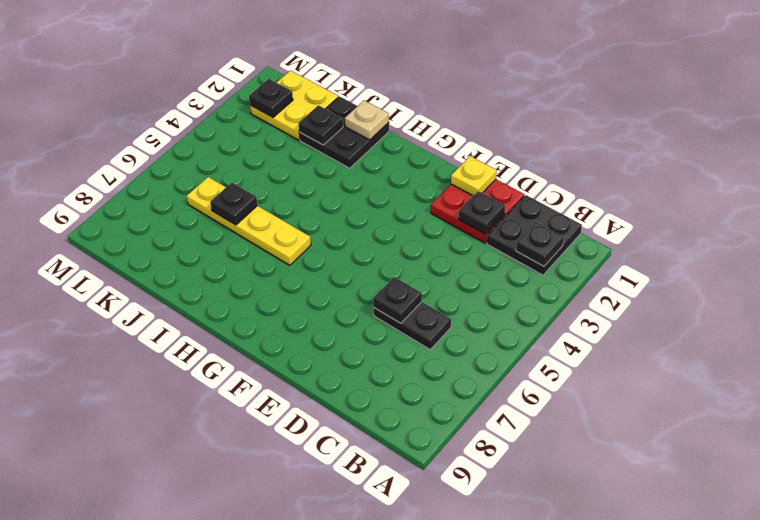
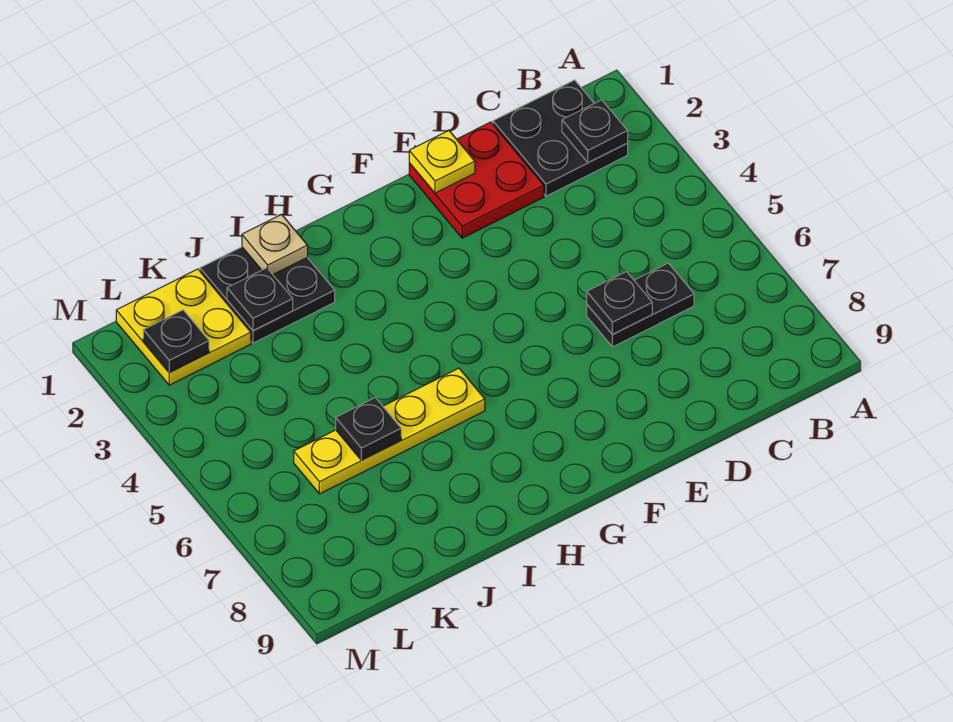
black 1x1 plate [459,191,505,234] -> none

